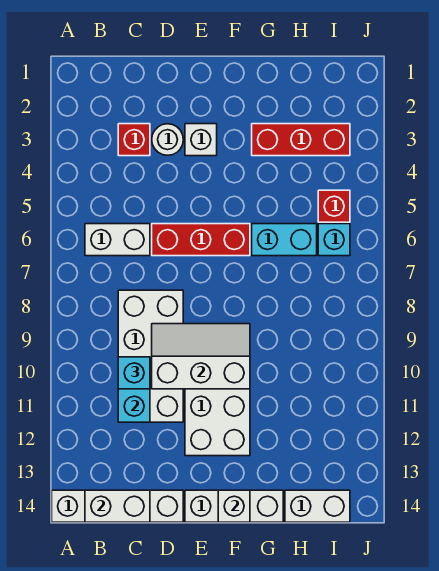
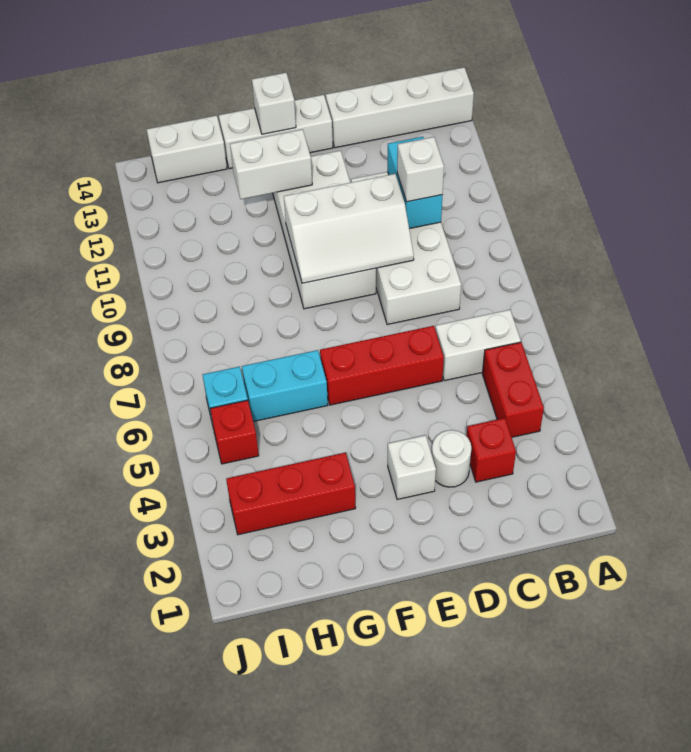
none -> red 1x2 brick [482,342,544,437]
white 1x2 brick [85,490,150,522] -> white 1x2 brick moved to [230,129,312,199]
cyan 1x1 brick [118,357,150,389] -> white 1x1 brick [397,137,444,202]

